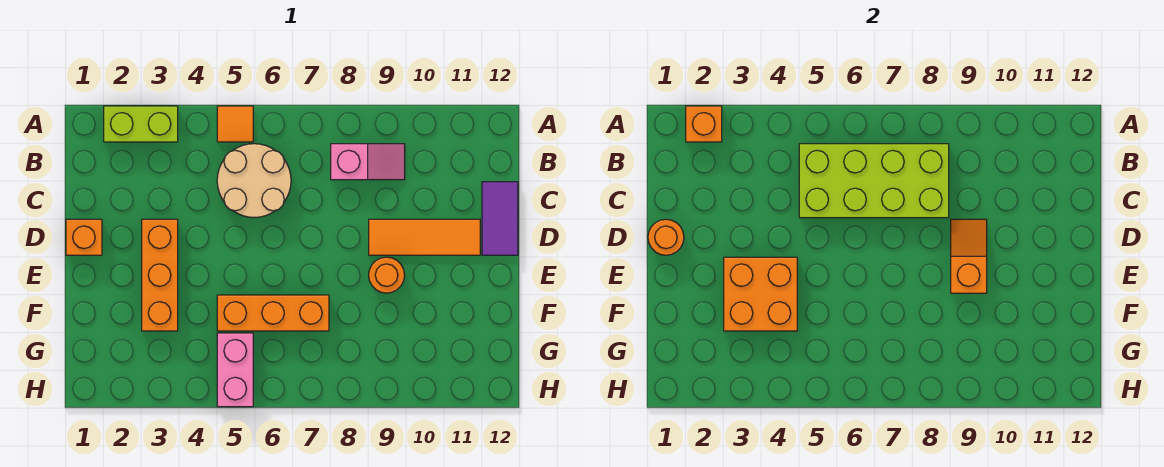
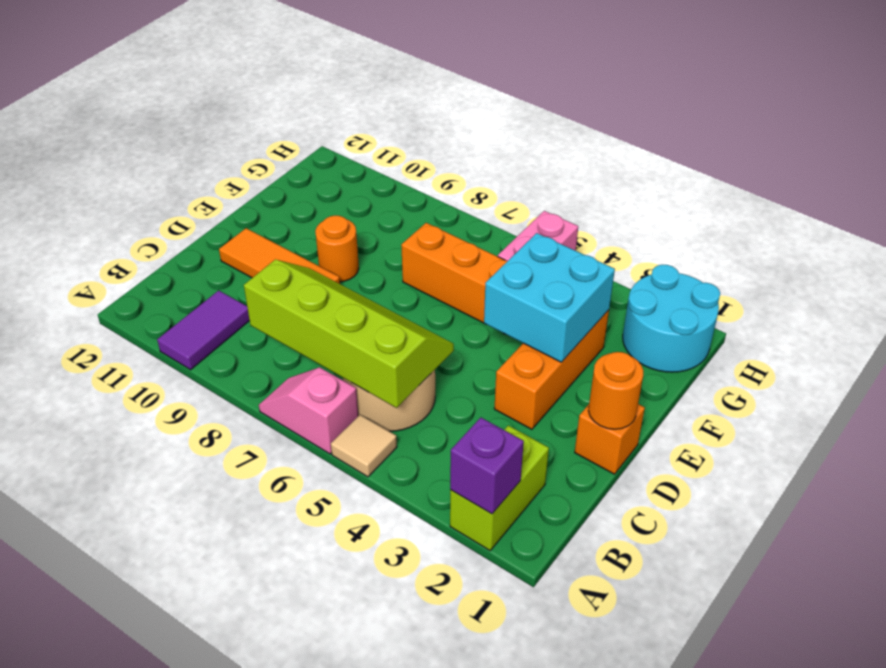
lime 1x2 brick [104,106,178,142] -> lime 1x2 brick turned to [450,425,549,551]
orange 1x1 brick [686,106,722,142] -> purple 1x1 brick [450,418,524,514]
orange 1x1 tile [217,106,253,142] -> tan 1x1 tile [331,415,397,477]
lime 2x4 brick [799,144,949,218] -> lime 2x4 slope [244,259,454,408]
pink 1x2 slope [331,144,405,180] -> pink 1x2 slope moved to [259,367,358,454]
purple 1x2 tile [482,182,518,255] -> purple 1x2 tile moved to [157,290,250,370]
orange 1x2 slope [951,219,987,293] -> none
orange 2x2 brick [724,257,797,331] -> cyan 2x2 brick [484,233,615,362]
none -> cyan 2x2 round brick [623,265,720,372]

